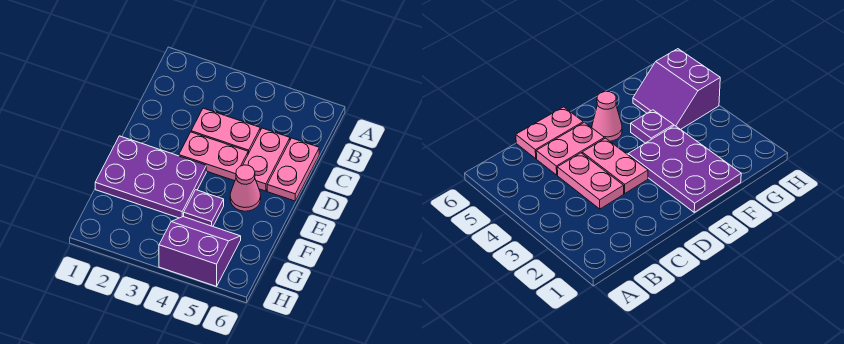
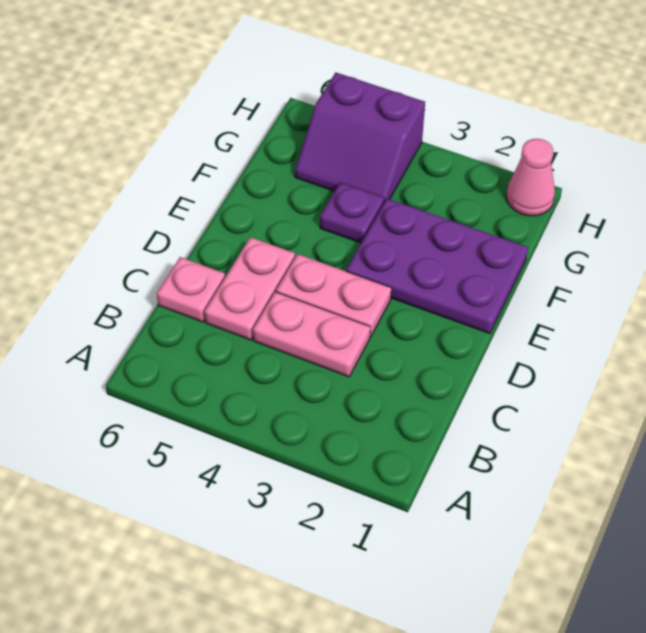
pink 1x2 plate [267,138,319,201] -> pink 1x1 plate [157,257,225,322]
pink 1x1 cone [230,165,261,211] -> pink 1x1 cone moved to [506,139,555,216]

